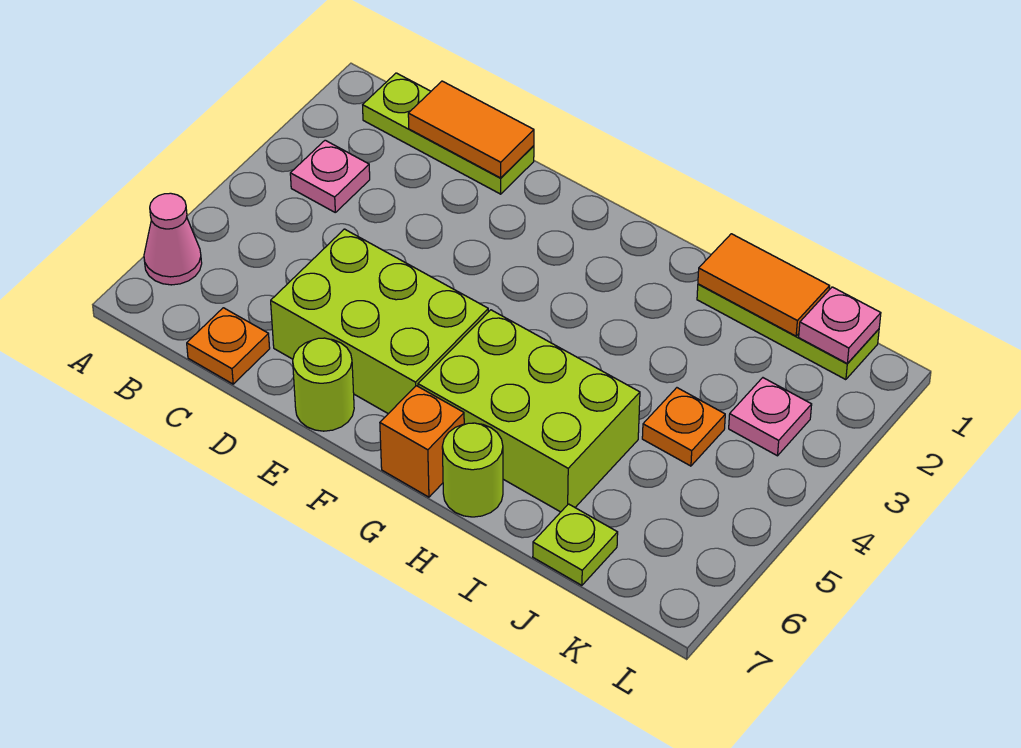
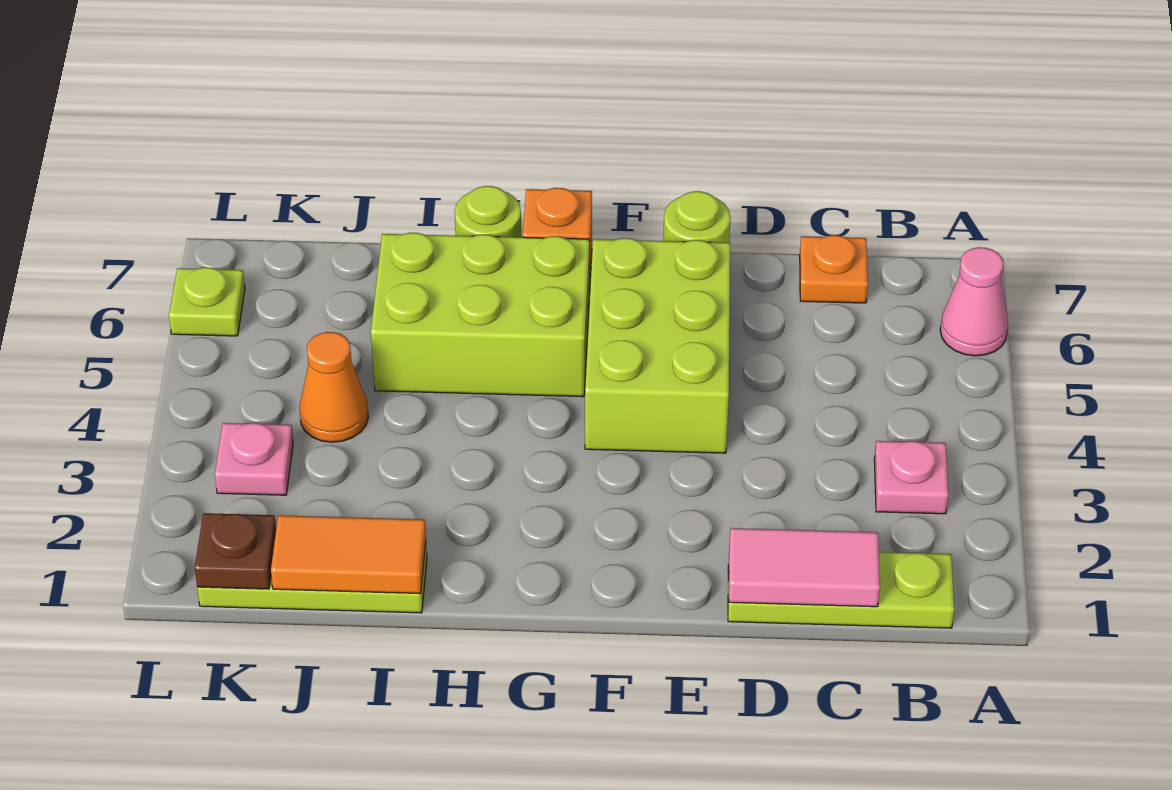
orange 1x2 tile [408,81,534,178] -> pink 1x2 tile [729,528,880,607]
lime 2x3 brick [271,229,488,414] -> lime 2x3 brick turned to [585,238,730,453]
orange 1x1 plate [642,388,725,466] -> orange 1x1 cone [300,332,368,442]
lime 1x1 plate [533,504,618,585] -> lime 1x1 plate moved to [169,267,245,336]
pink 1x1 plate [799,287,881,364] -> brown 1x1 plate [195,513,276,589]

